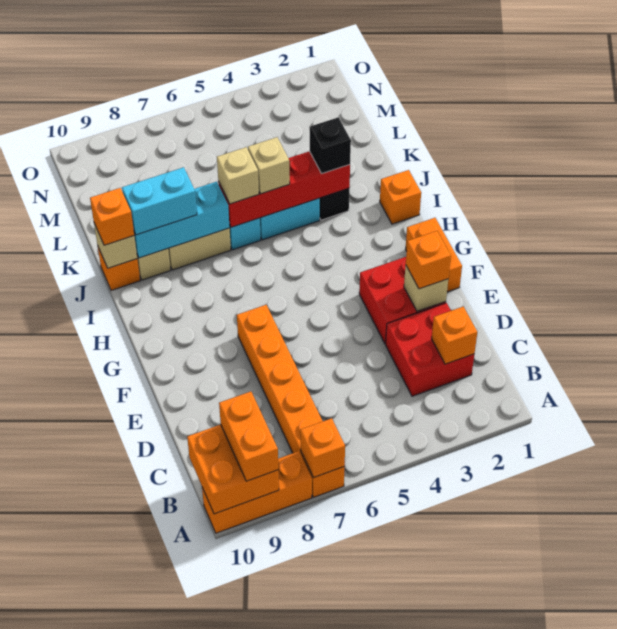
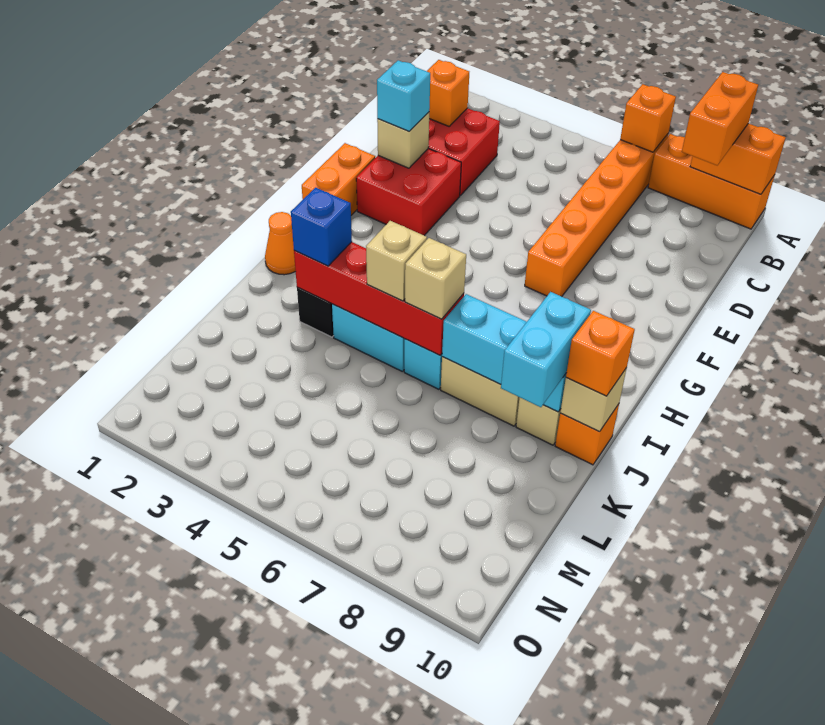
orange 2x2 brick [187,425,279,514] -> orange 1x2 brick [690,123,786,194]
orange 1x1 brick [406,231,451,289] -> cyan 1x1 brick [377,60,430,131]
orange 1x1 brick [380,170,421,224] -> orange 1x1 cone [265,212,296,275]
black 1x1 brick [310,117,351,174] -> blue 1x1 brick [291,188,352,266]
cyan 1x2 brick [122,167,197,235] -> cyan 1x2 brick turned to [501,292,591,407]

